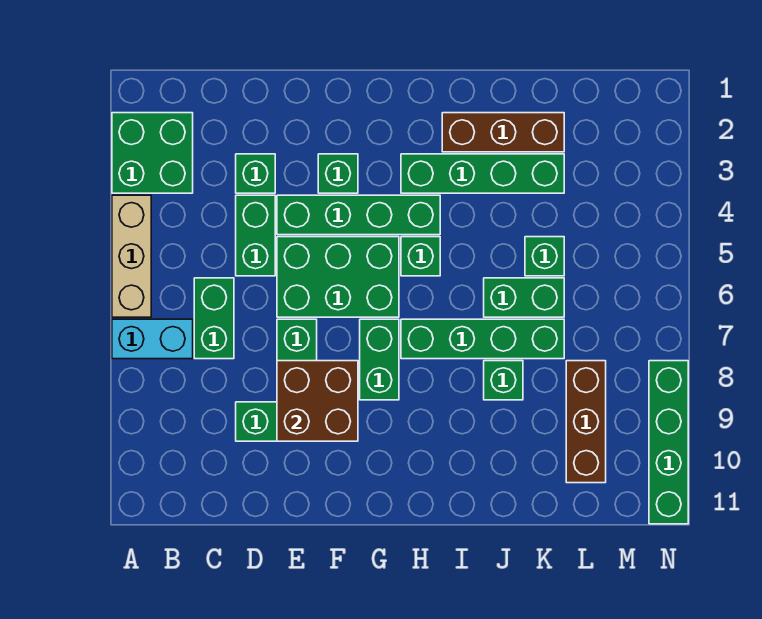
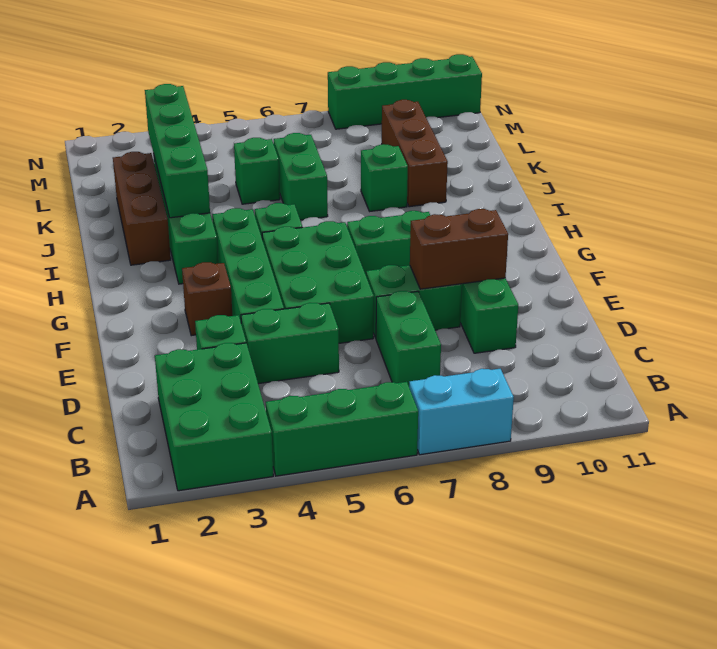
green 2x2 brick [112,113,193,193] -> green 2x3 brick [155,343,273,491]
tan 1x3 brick [112,195,151,317] -> green 1x3 brick [266,382,418,476]
cyan 1x2 brick [112,319,193,359] -> cyan 1x2 brick turned to [409,369,514,455]
green 1x2 brick [194,278,234,359] -> green 1x2 brick turned to [376,291,441,386]
brown 2x2 brick [277,361,358,441] -> brown 1x2 brick [410,209,508,289]
green 1x1 brick [318,154,358,193] -> brown 1x1 brick [182,262,232,336]
green 1x4 brick [401,319,564,359] -> green 1x4 brick moved to [145,84,210,218]
brown 1x3 brick [566,361,606,483] -> brown 1x3 brick turned to [382,100,448,207]

